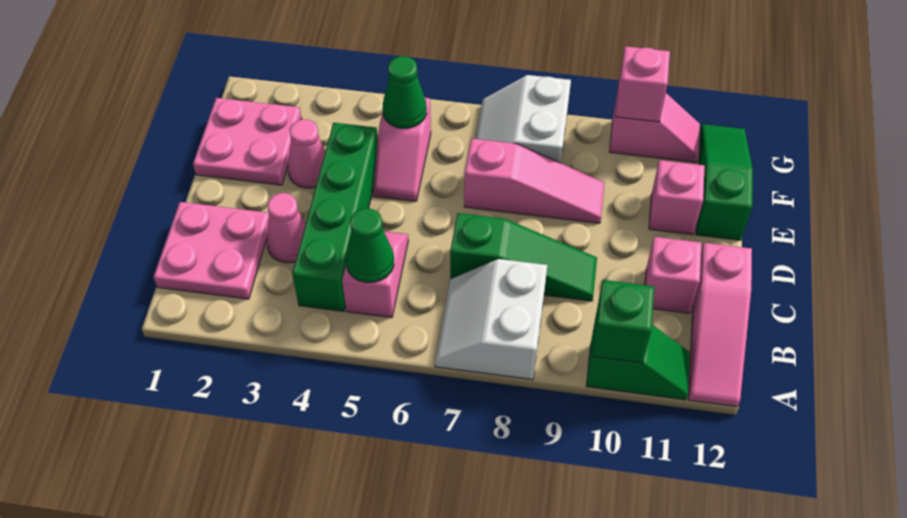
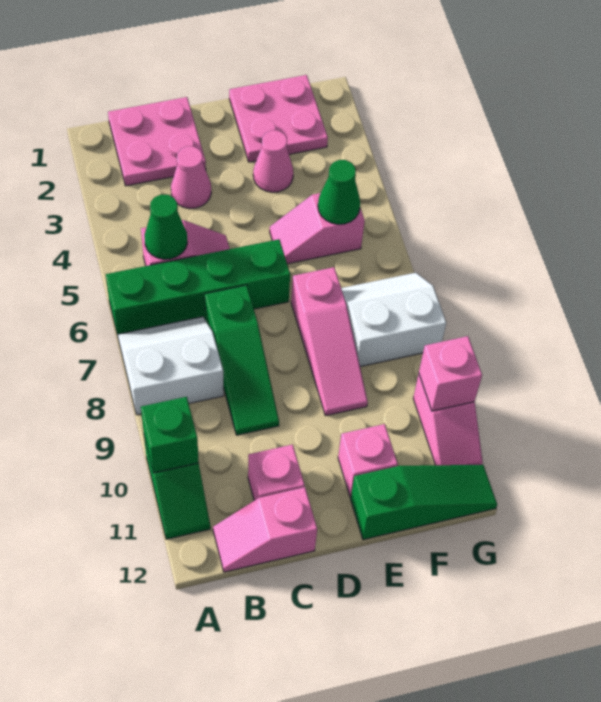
pink 1x3 slope [689,243,752,407] -> pink 1x2 slope [213,487,317,572]
green 1x4 brick [292,123,378,311] -> green 1x4 brick moved to [106,239,290,336]

